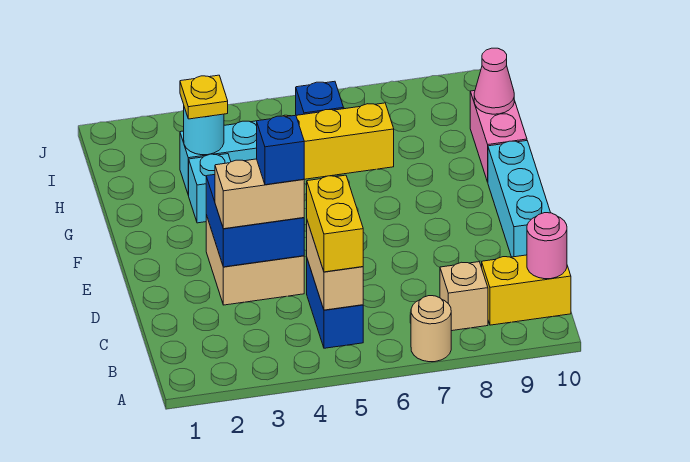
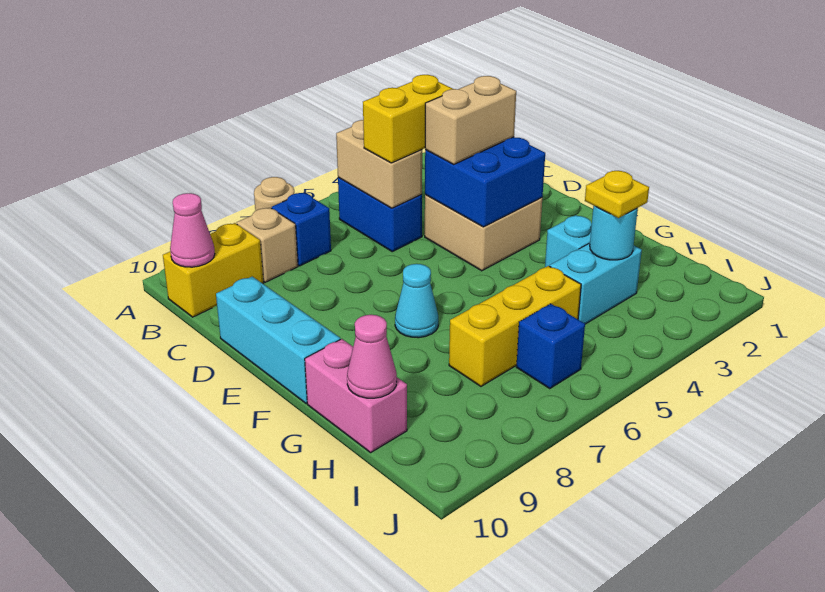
yellow 1x2 brick [307,175,363,272] -> yellow 1x2 brick turned to [363,75,453,163]
pink 1x1 round brick [527,213,567,279] -> pink 1x1 cone [170,193,215,267]
blue 1x1 brick [257,115,304,185] -> blue 1x1 brick moved to [272,193,331,266]
none -> cyan 1x1 cone [395,264,438,338]

